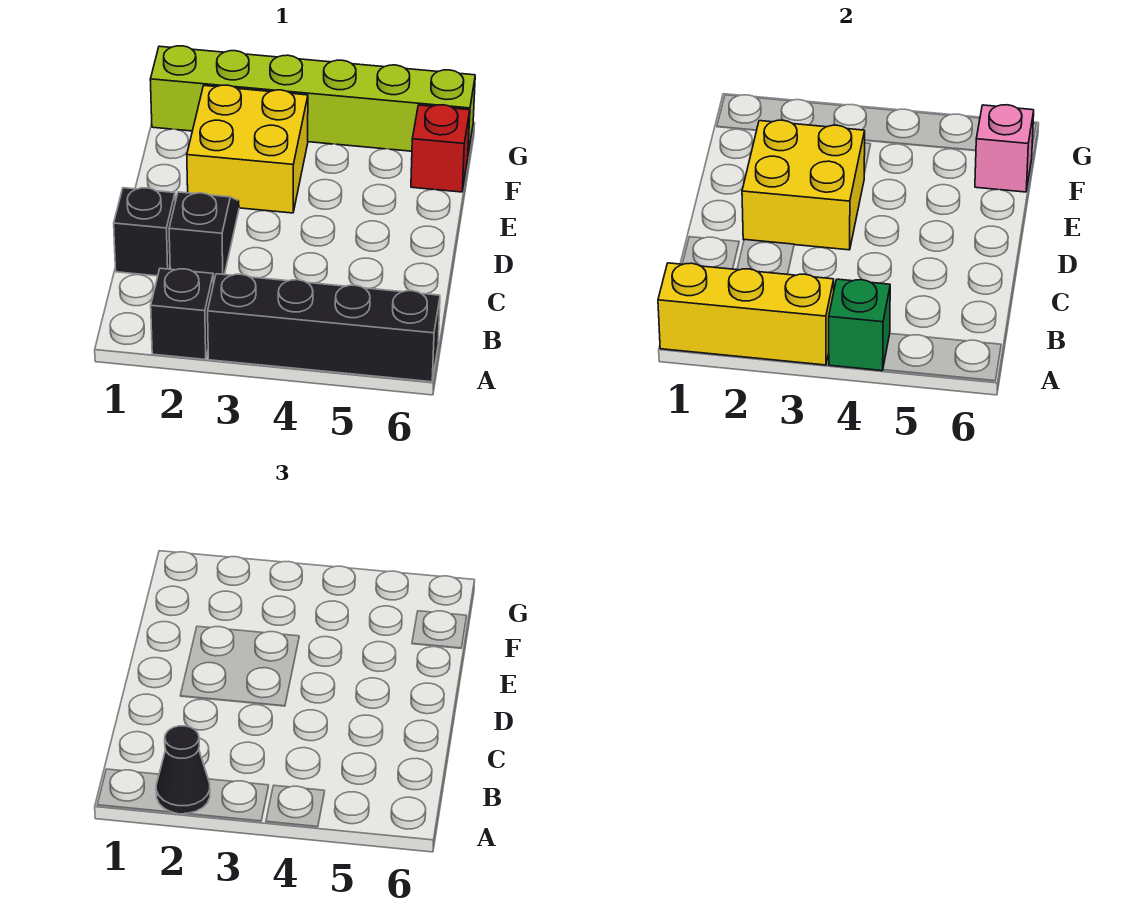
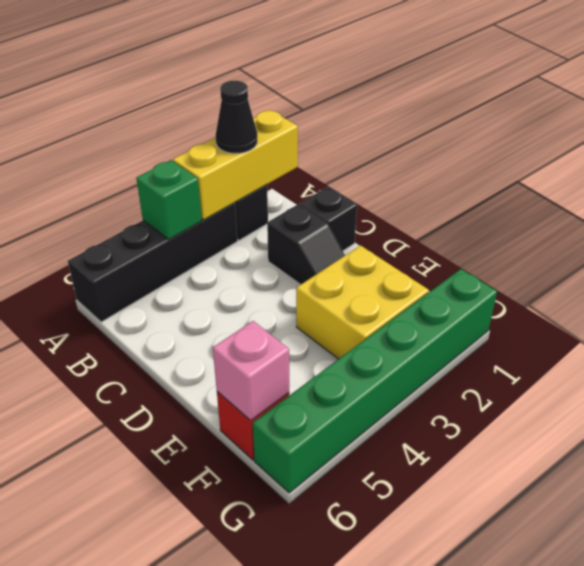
yellow 2x2 brick [742,120,865,250] -> none
lime 1x6 brick [150,46,475,153] -> green 1x6 brick [253,269,497,493]

